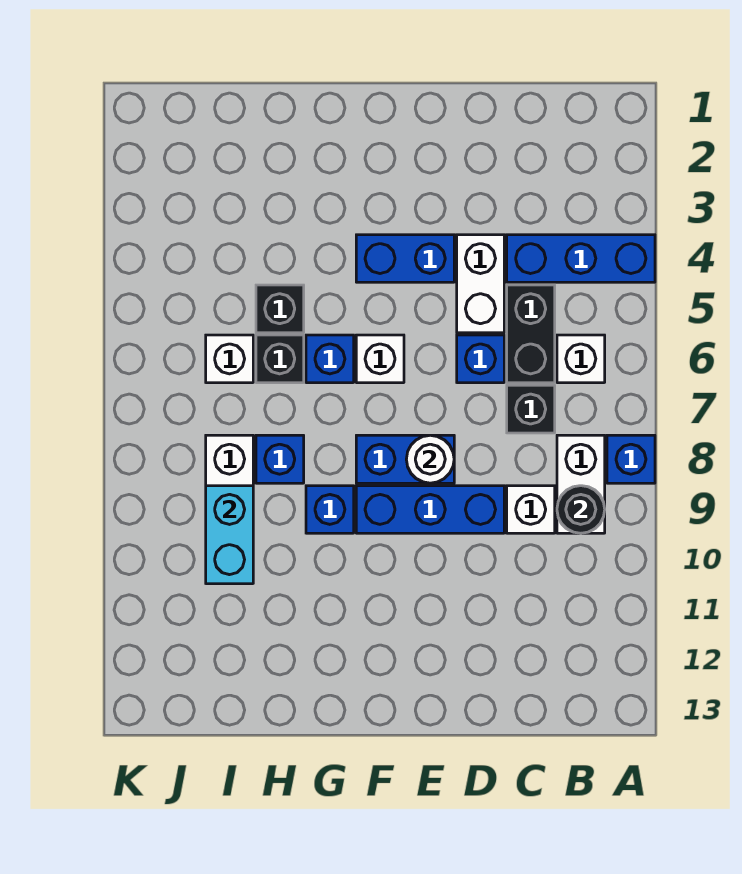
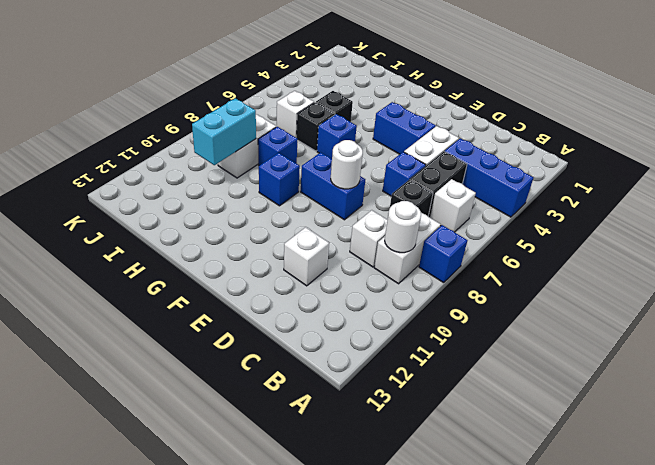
black 1x1 round brick [557,486,605,533] -> white 1x1 round brick [385,201,421,253]
blue 1x3 brick [356,486,504,533] -> none
white 1x1 brick [356,335,404,383] -> white 1x1 brick moved to [284,227,329,286]

